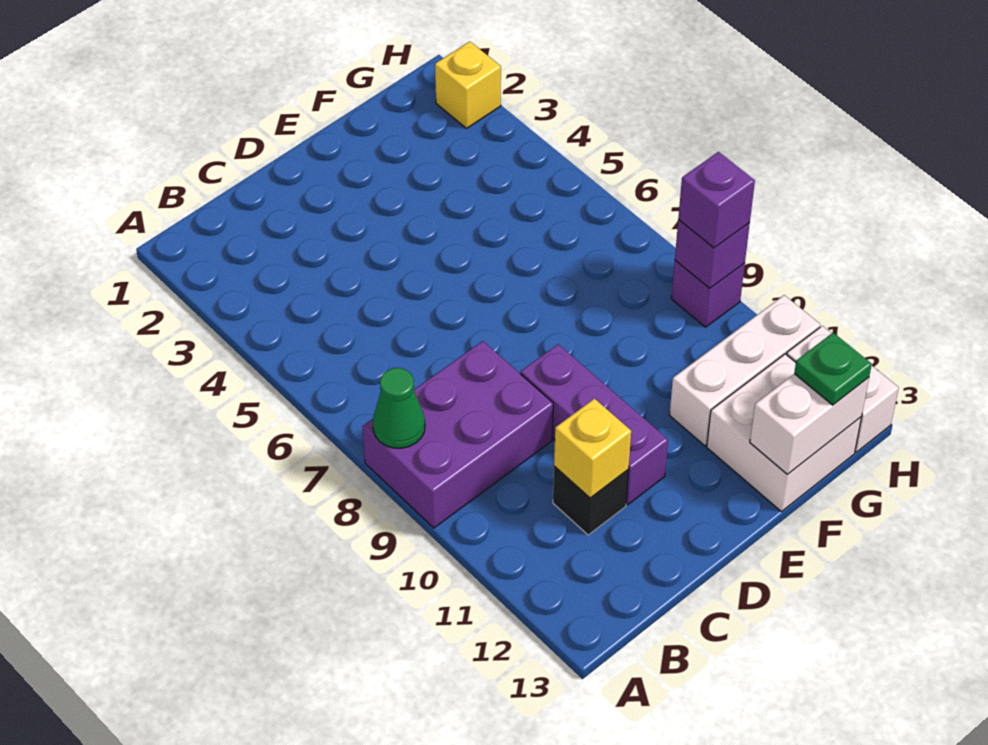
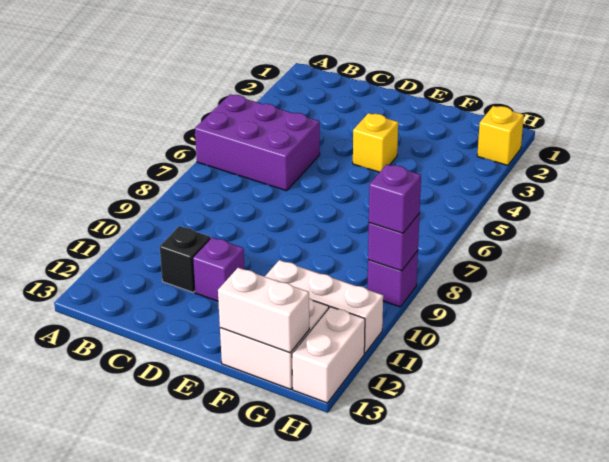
purple 2x3 brick [362,341,553,528] -> purple 2x3 brick moved to [195,94,320,191]
green 1x1 cone [373,368,425,448] -> none
yellow 1x1 brick [554,399,631,498] -> yellow 1x1 brick moved to [353,113,398,172]
purple 1x3 brick [521,344,668,505] -> purple 1x1 brick [193,237,245,301]
green 1x1 plate [794,333,872,405] -> none

